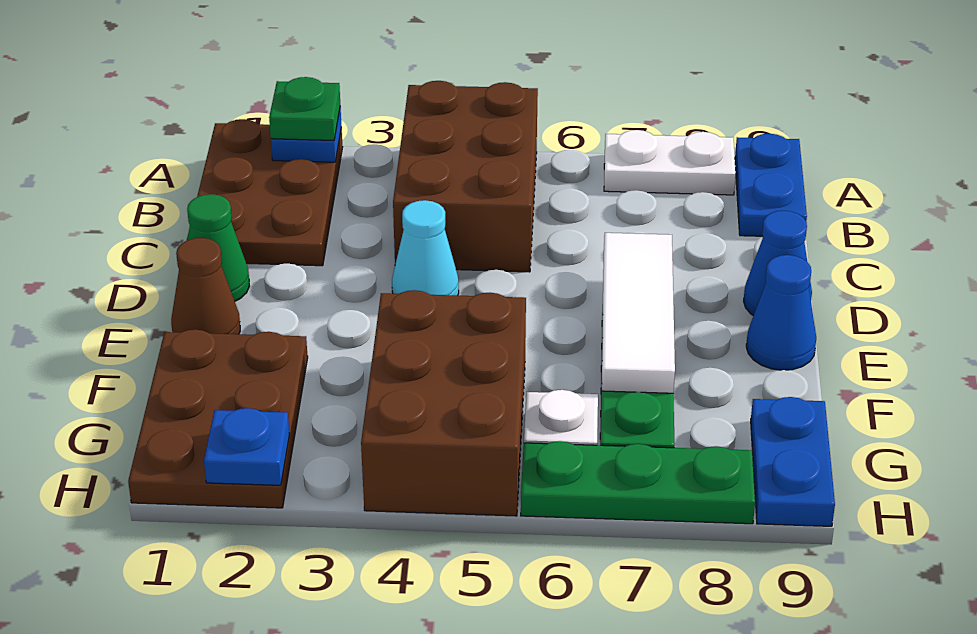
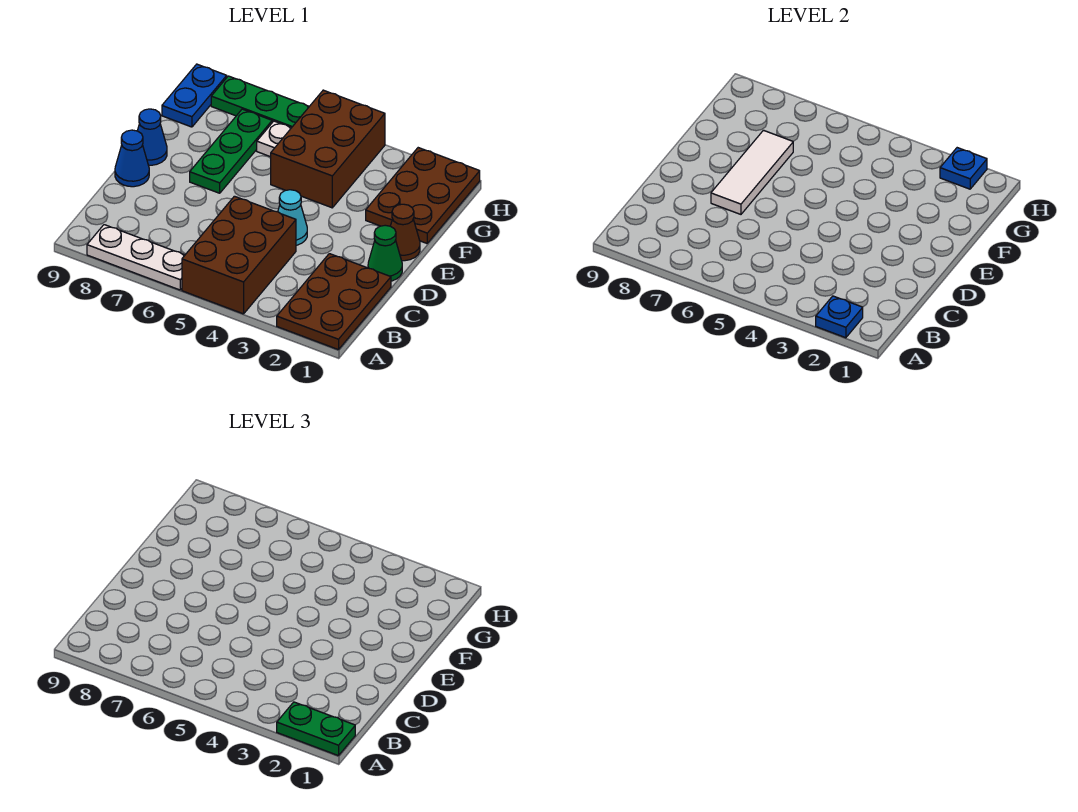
green 1x1 plate [269,77,340,141] -> green 1x2 plate [277,702,355,756]
white 1x2 plate [604,130,736,195] -> white 1x3 plate [87,225,185,290]
blue 1x2 plate [735,134,807,236] -> none

